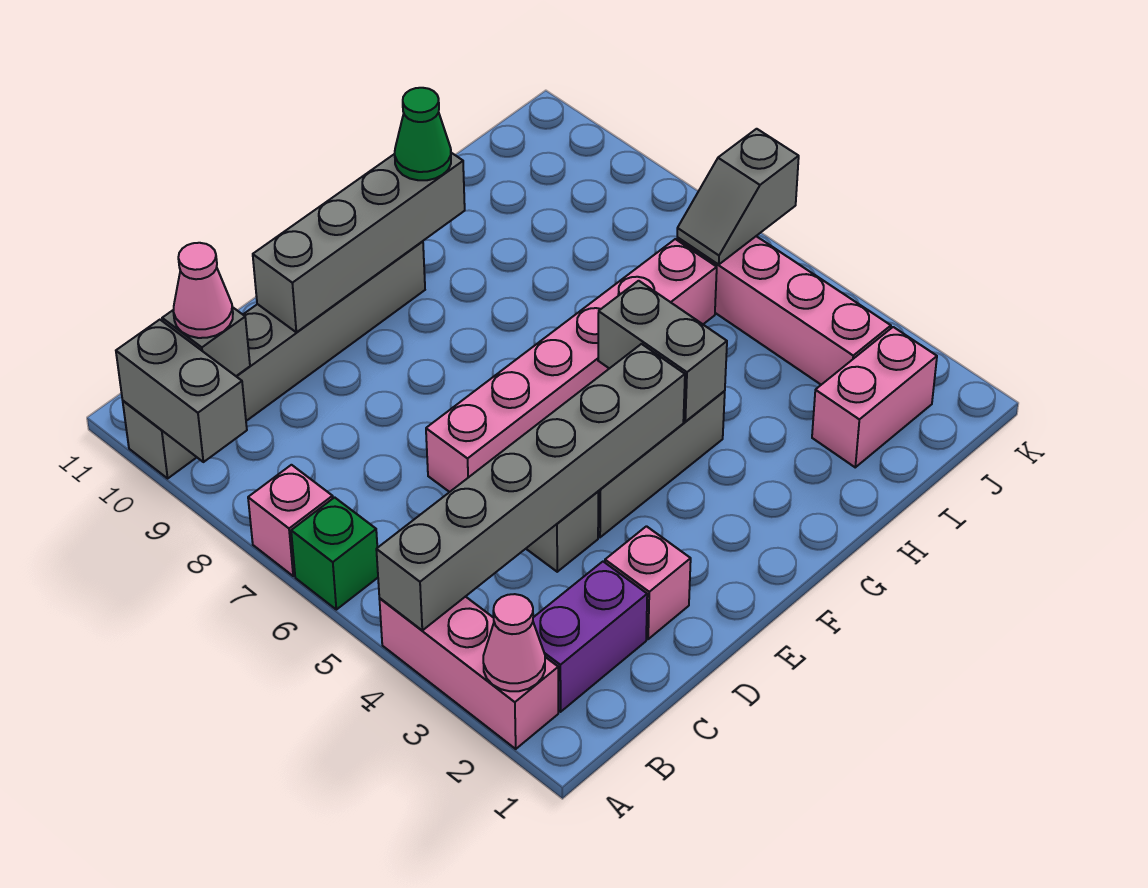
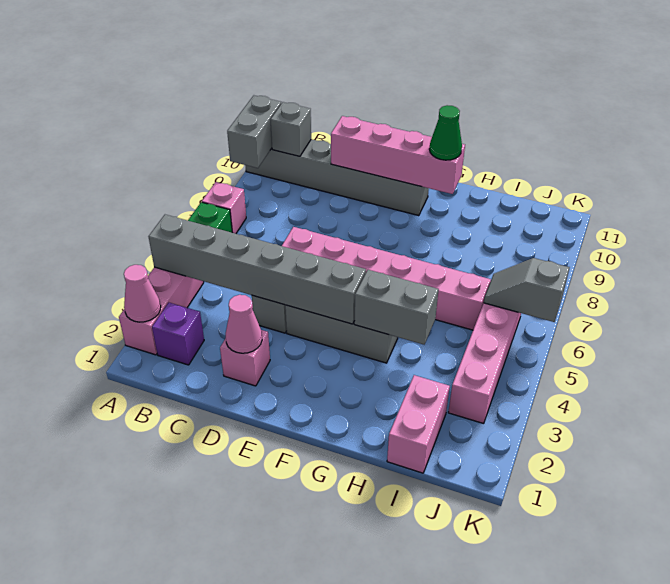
purple 1x2 brick [533,562,647,712] -> purple 1x1 brick [152,303,204,365]
pink 1x1 cone [173,243,233,338] -> pink 1x1 cone moved to [226,295,262,353]
grey 1x4 brick [253,153,465,332] -> pink 1x4 brick [331,116,465,194]
grey 1x2 brick [598,281,727,422] -> grey 1x2 brick turned to [354,270,439,345]
pink 1x2 brick [812,327,937,467] -> pink 1x2 brick turned to [387,375,450,473]

